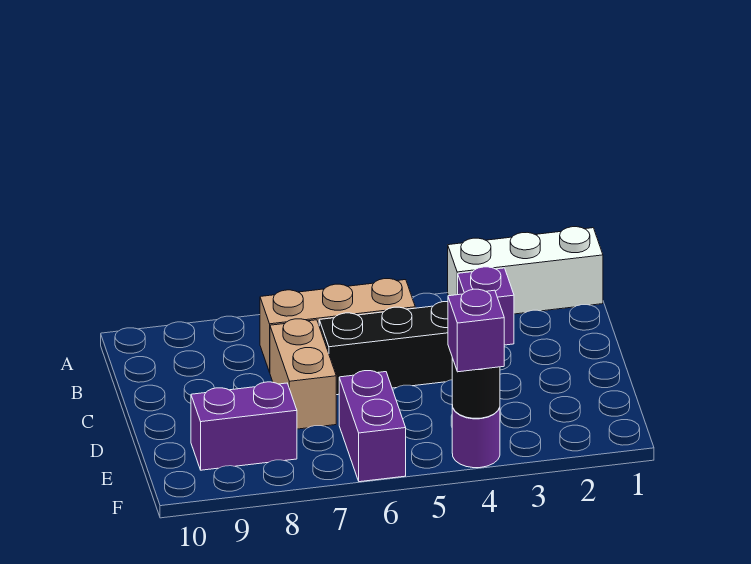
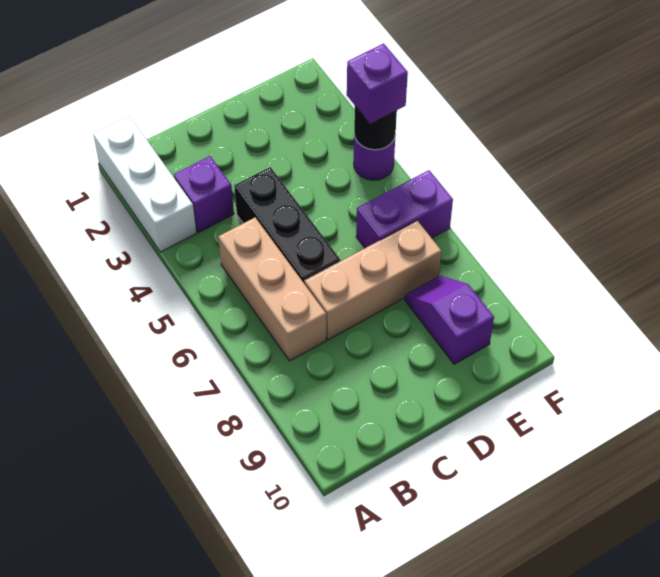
tan 1x2 brick [270,319,336,429] -> tan 1x3 brick [305,221,441,340]
purple 1x2 brick [191,382,297,470] -> purple 1x2 slope [405,276,494,364]

